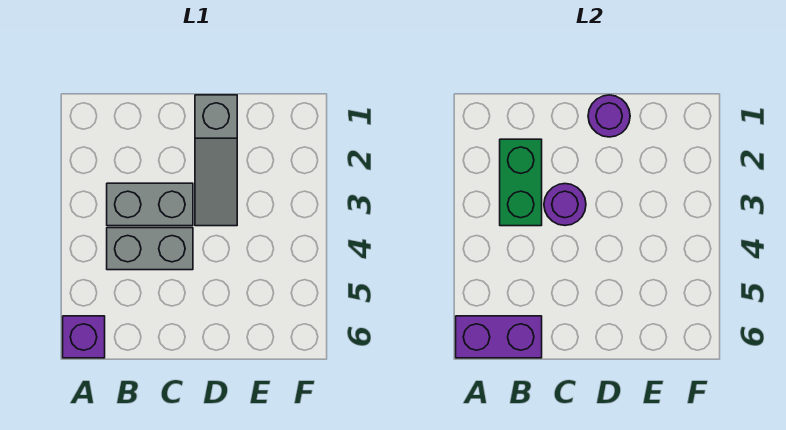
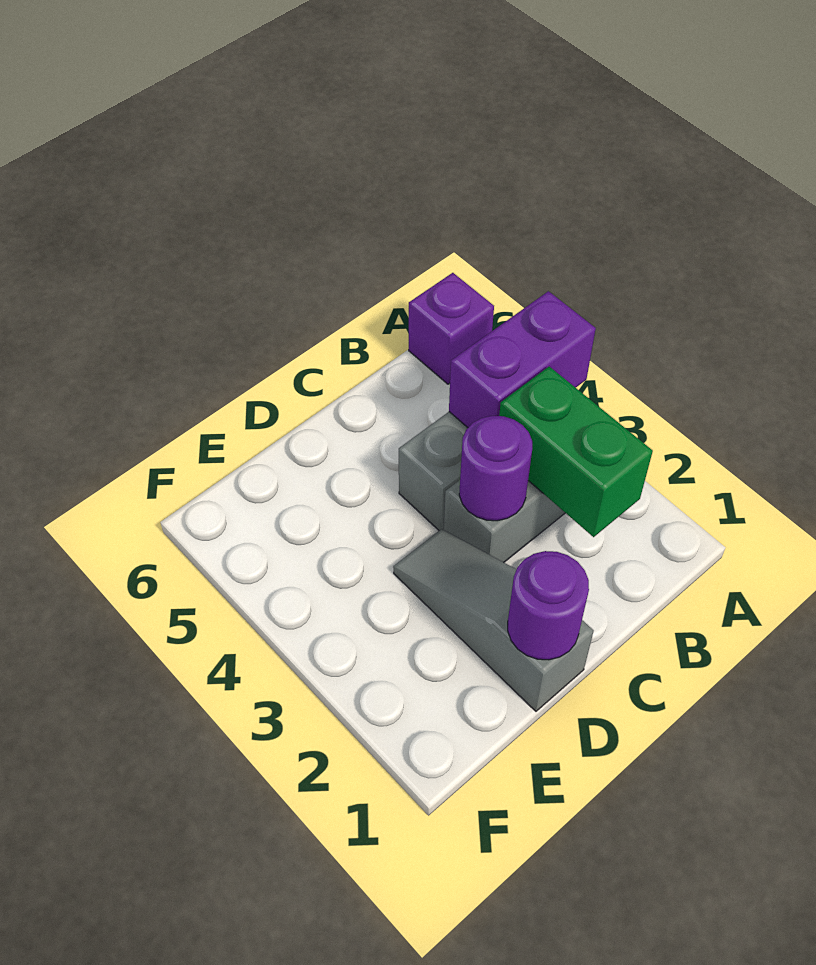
purple 1x2 brick [456,316,542,358] -> purple 1x2 brick moved to [449,291,596,428]

